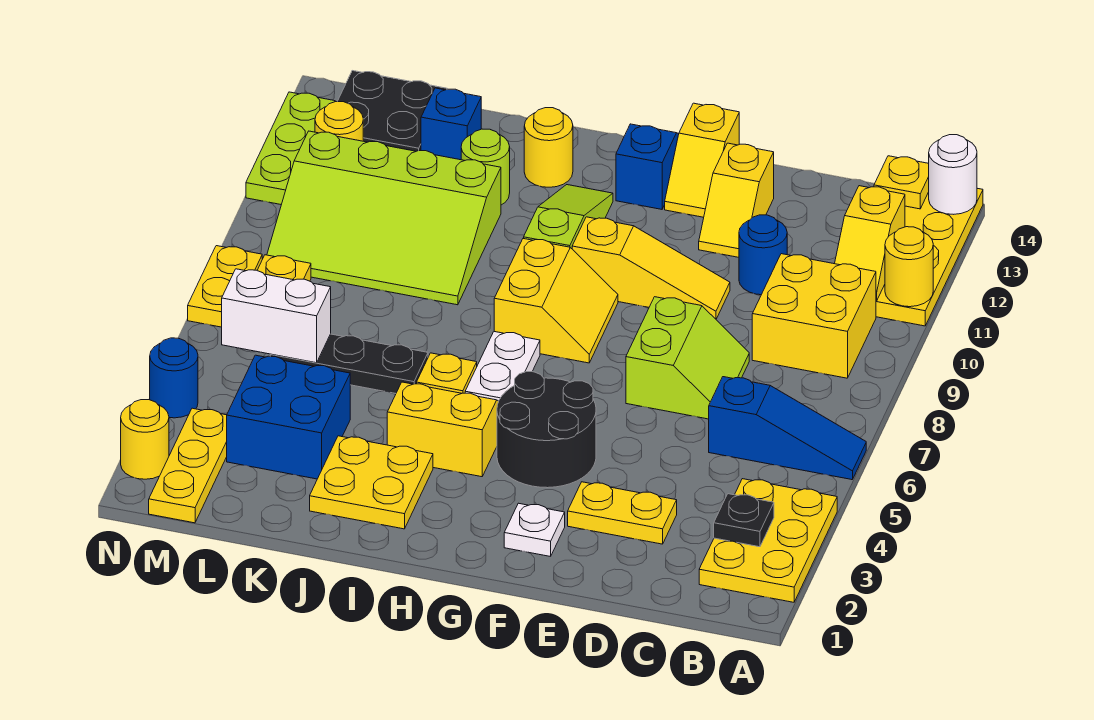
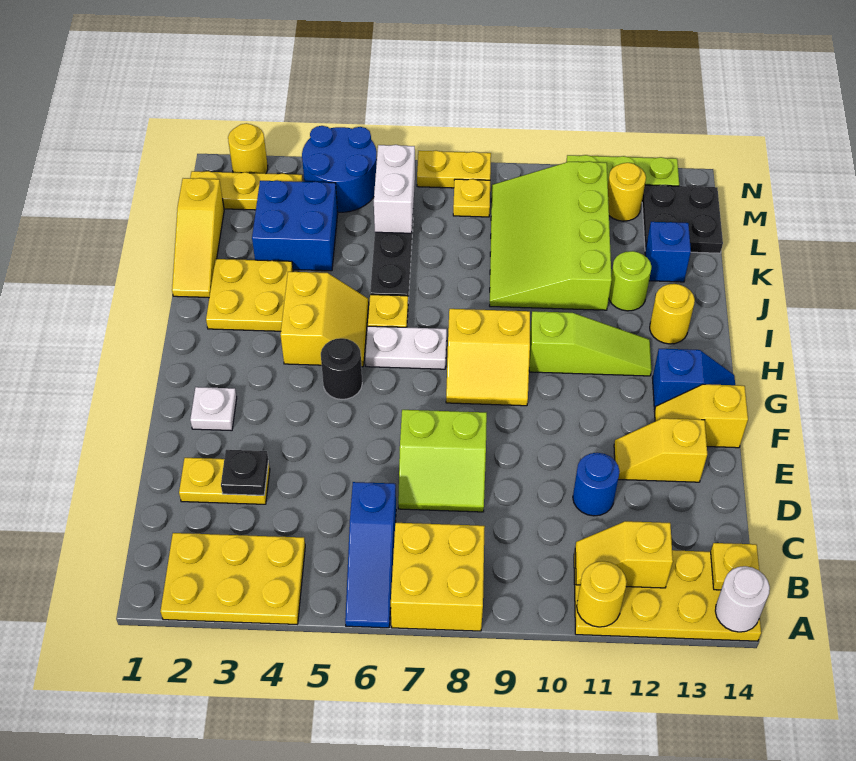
black 1x1 plate [714,494,774,547] -> black 1x1 plate moved to [221,450,268,495]
yellow 2x2 brick [752,254,876,378] -> yellow 2x2 brick moved to [391,523,485,631]
yellow 1x2 plate [568,482,677,544] -> yellow 1x2 plate turned to [179,458,270,504]
yellow 1x3 slope [572,217,730,319] -> yellow 1x3 slope moved to [172,178,224,298]
black 2x2 round brick [497,372,596,488] -> black 1x1 round brick [321,338,362,399]
blue 1x1 round brick [150,338,198,418] -> blue 2x2 round brick [302,126,377,212]

